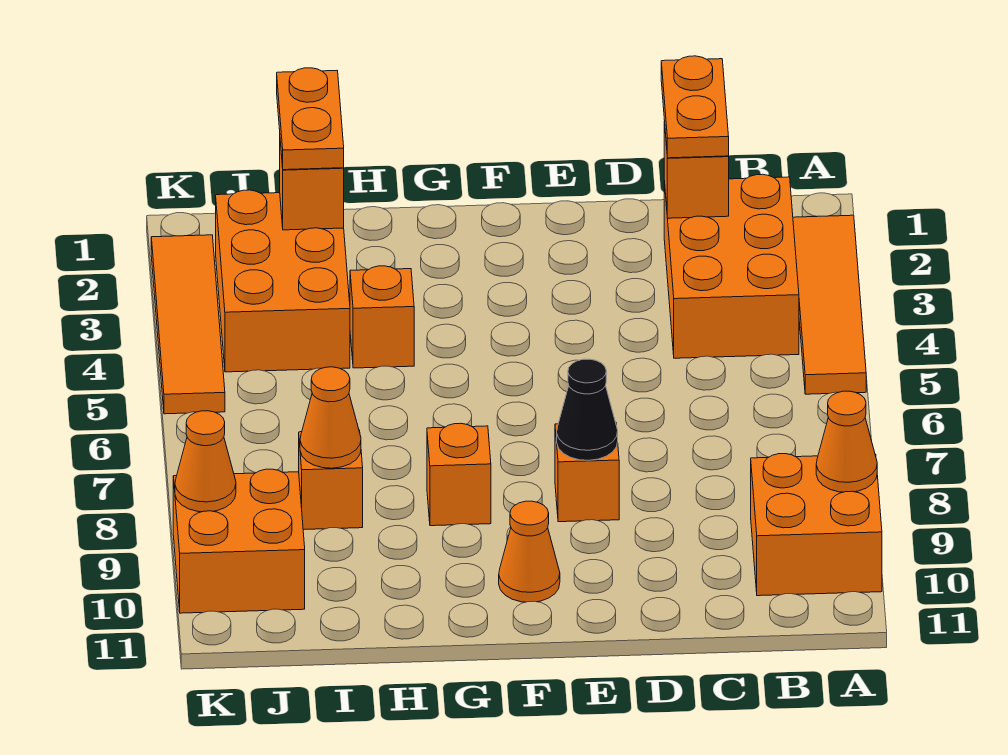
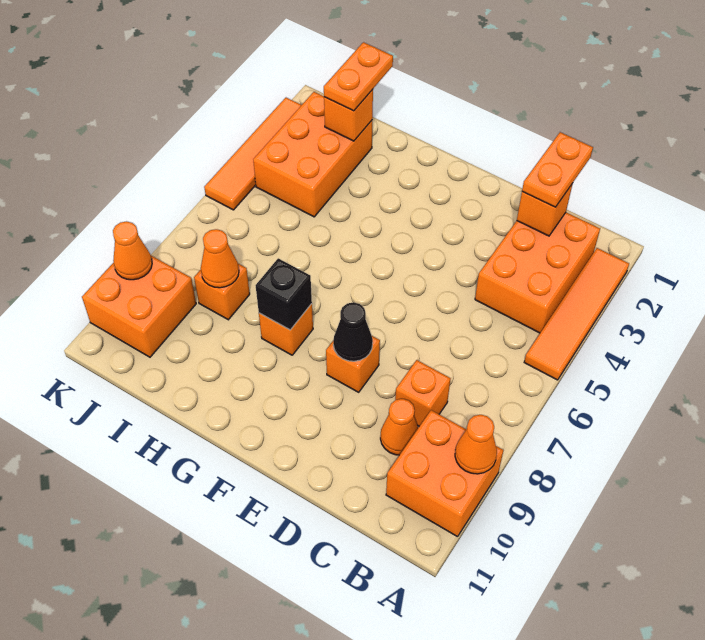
orange 1x1 cone [499,501,560,602] -> orange 1x1 cone moved to [380,399,418,455]
none -> black 1x1 brick [256,258,312,330]
orange 1x1 brick [350,266,414,368] -> orange 1x1 brick moved to [395,360,451,426]

